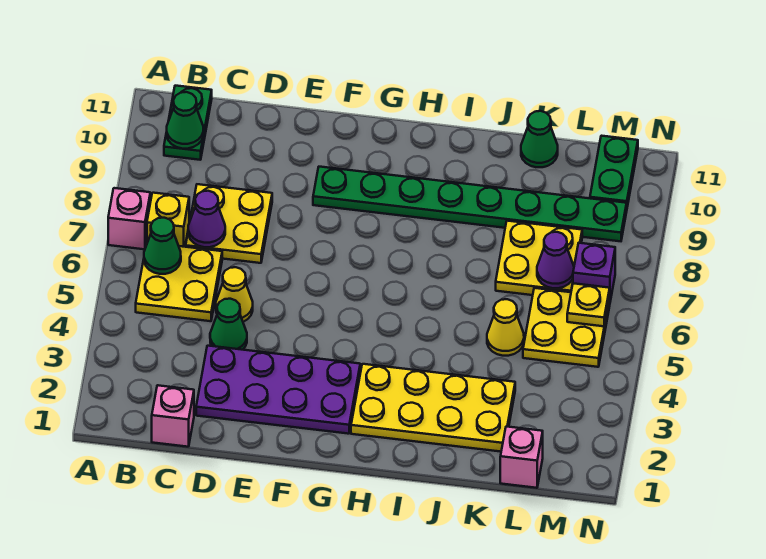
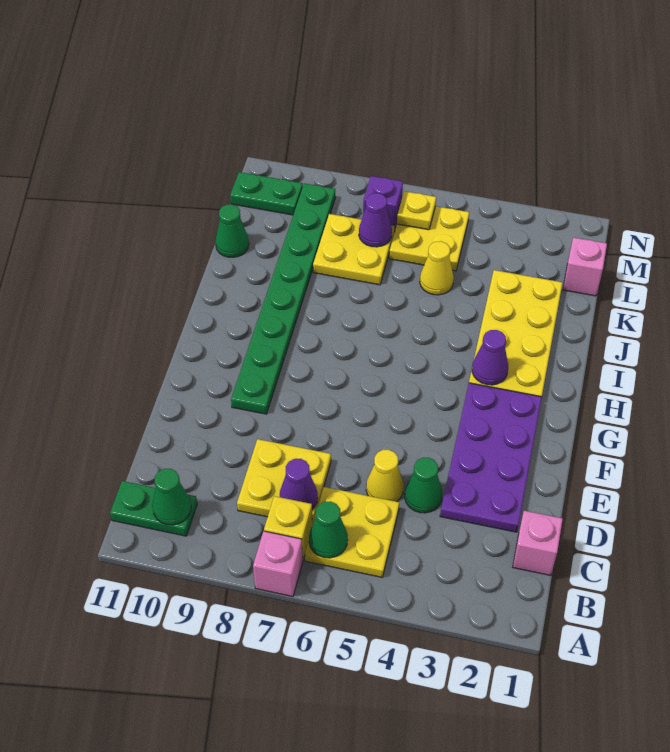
none -> purple 1x1 cone [472,330,508,385]

